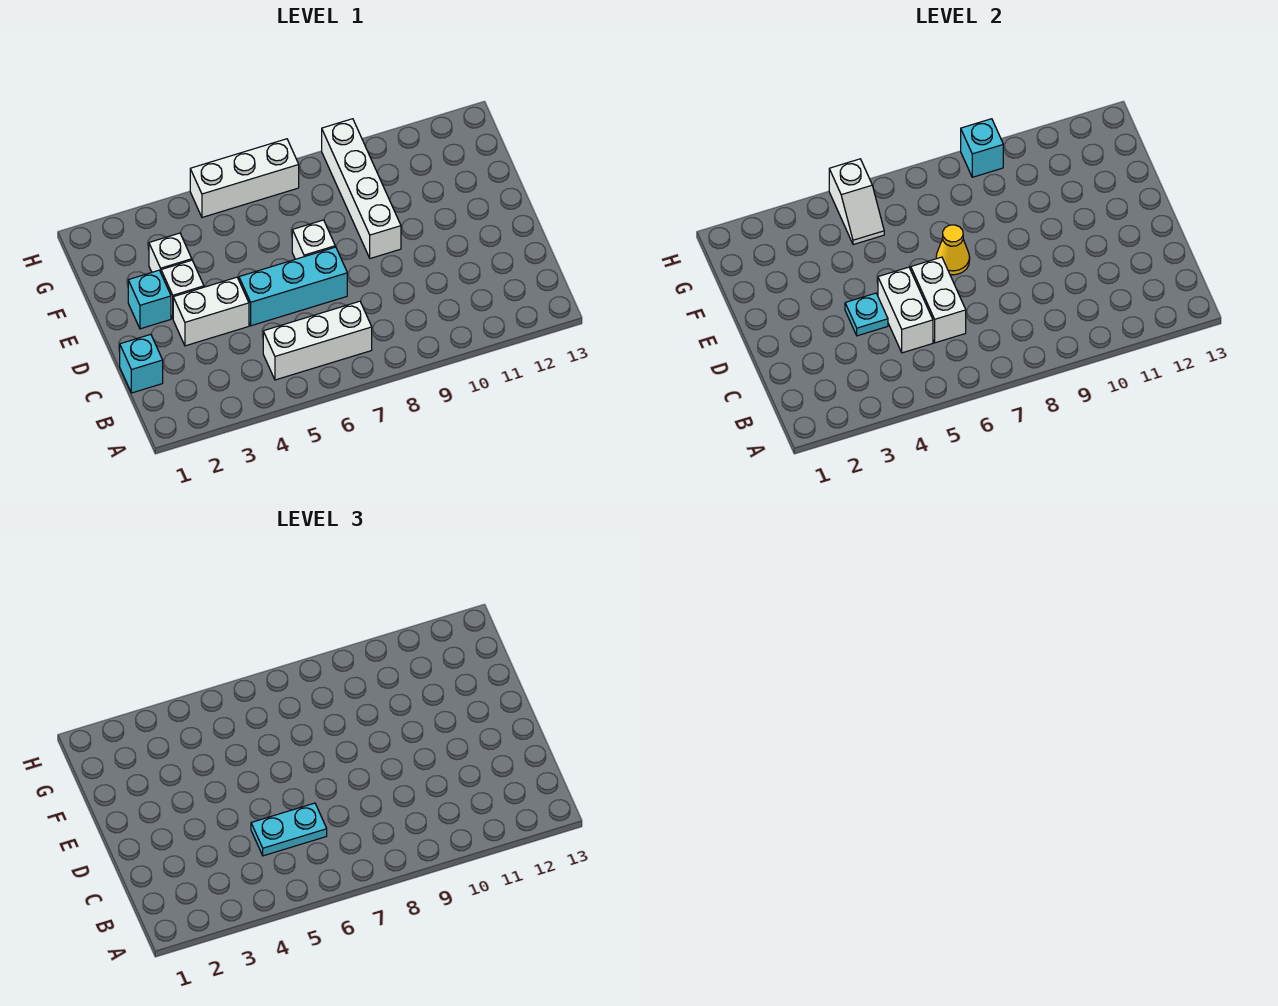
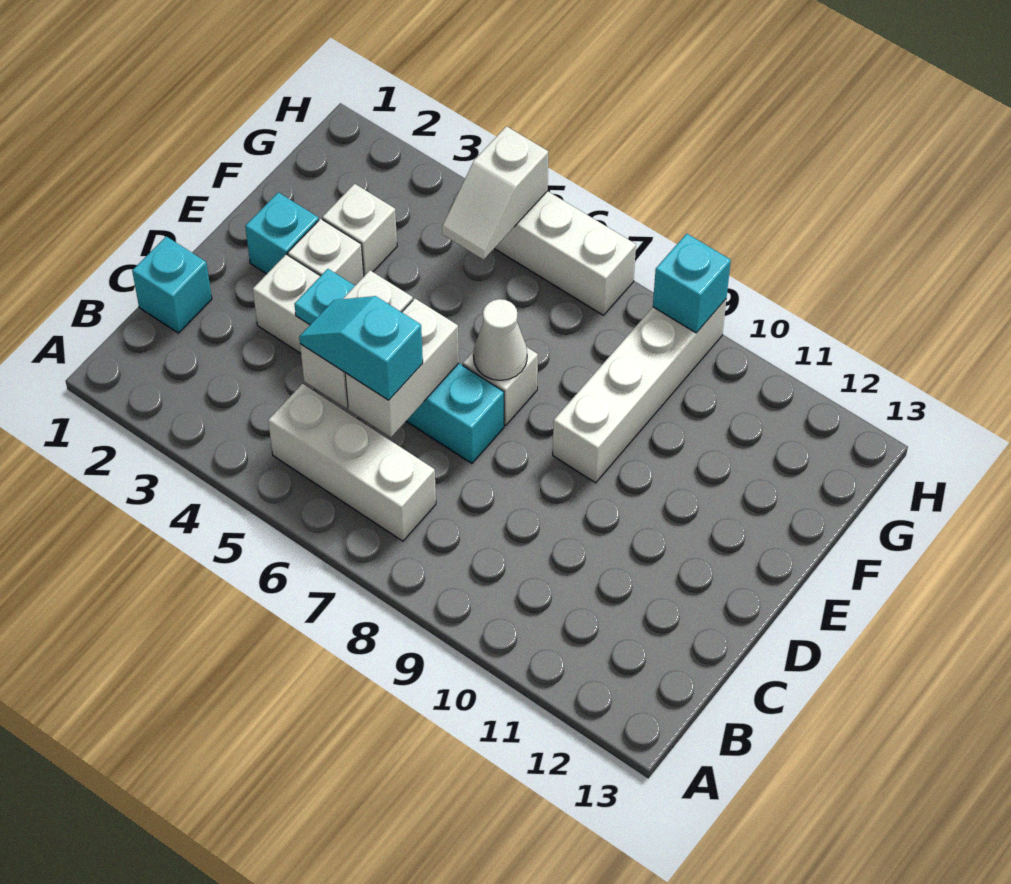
cyan 1x2 plate [251,803,327,856] -> cyan 1x2 slope [299,296,423,400]
yellow 1x1 cone [936,225,970,275] -> white 1x1 cone [473,299,527,380]

